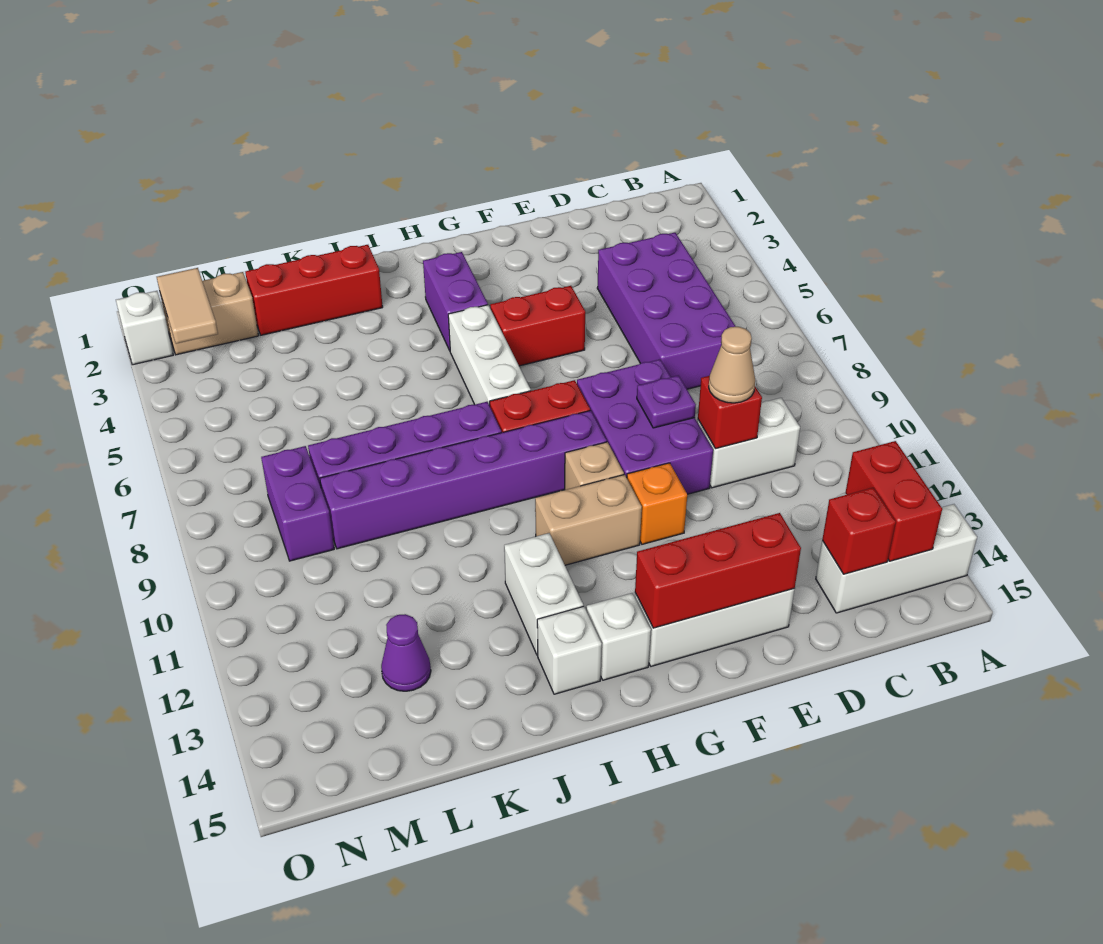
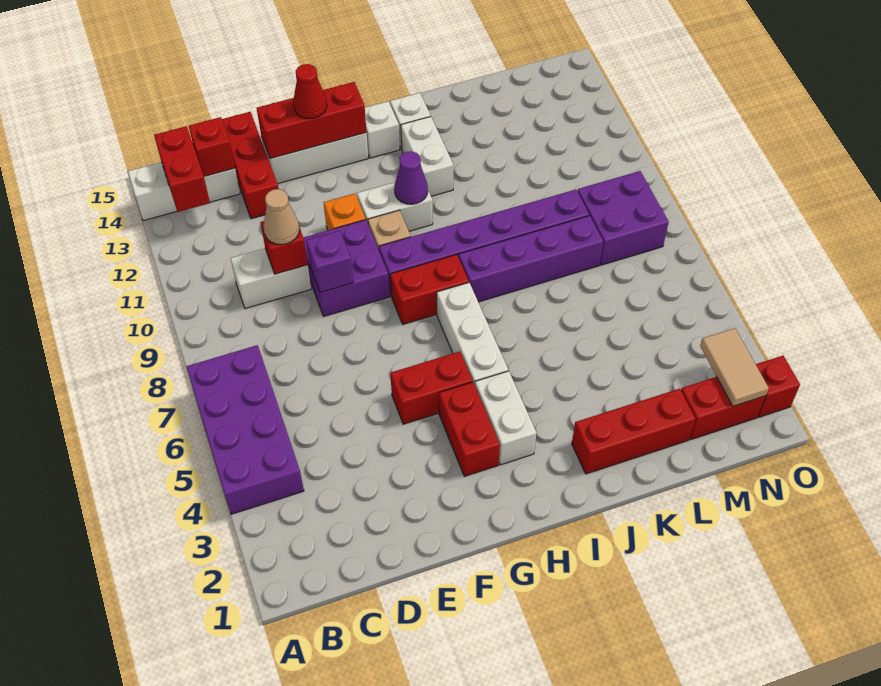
purple 2x4 brick [597,233,736,389] -> purple 2x4 brick moved to [186,345,304,514]
none -> red 1x3 brick [222,112,279,219]
purple 2x3 brick [577,359,713,494] -> purple 2x2 brick [304,220,389,317]
purple 1x1 plate [637,375,696,428] -> purple 1x1 brick [306,231,353,293]
none -> red 1x1 cone [293,64,327,119]
none -> red 1x2 brick [439,382,500,476]
tan 1x2 brick [535,475,642,565] -> white 1x2 brick [357,182,433,231]
purple 1x2 brick [423,252,488,350] -> white 1x2 brick [475,371,536,465]
purple 1x1 cone [381,614,431,691] -> purple 1x1 cone moved to [394,151,428,204]
tan 1x2 brick [160,272,258,355] -> red 1x2 brick [681,377,766,439]
purple 1x2 brick [261,446,334,561] -> purple 2x2 brick [578,171,669,265]
white 1x1 brick [116,291,173,365] -> red 1x1 brick [756,356,800,417]

